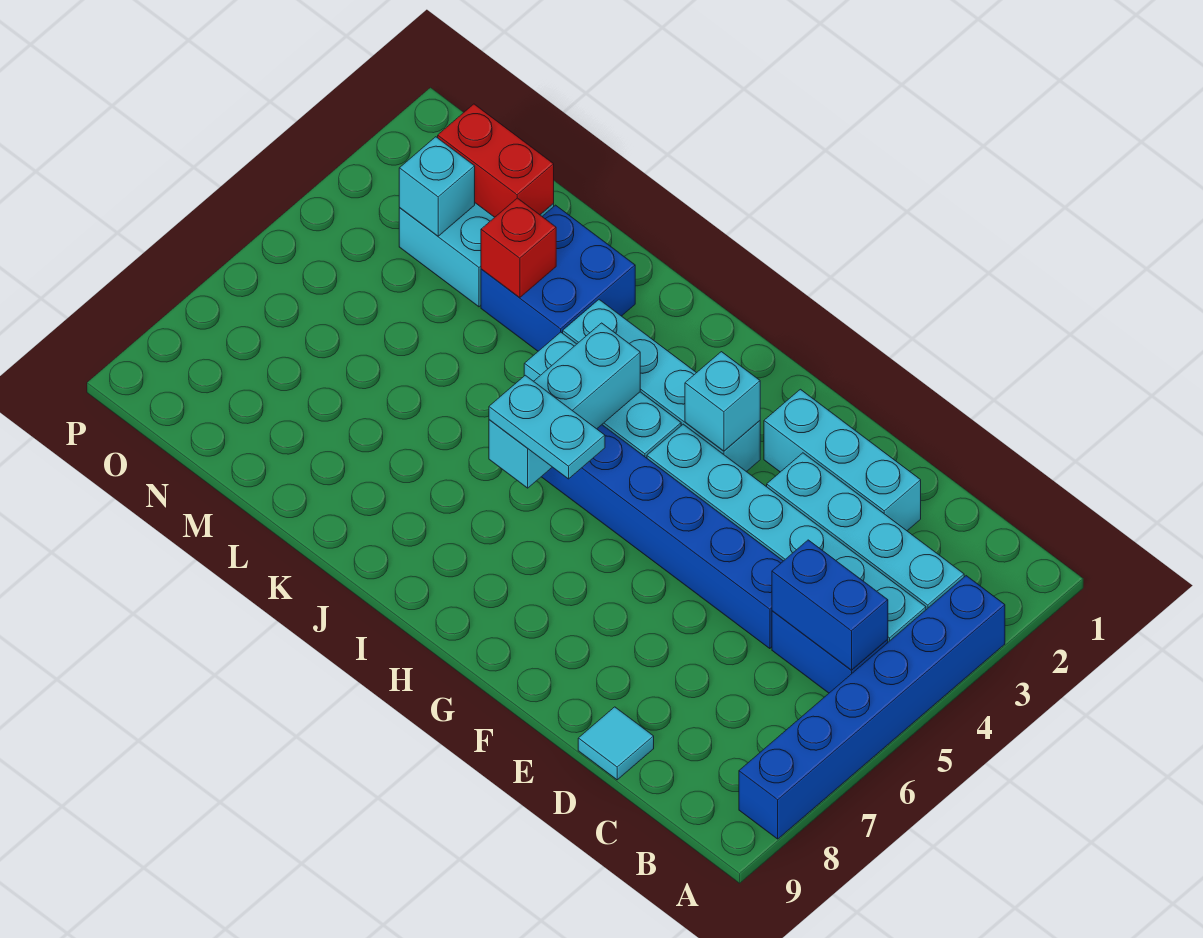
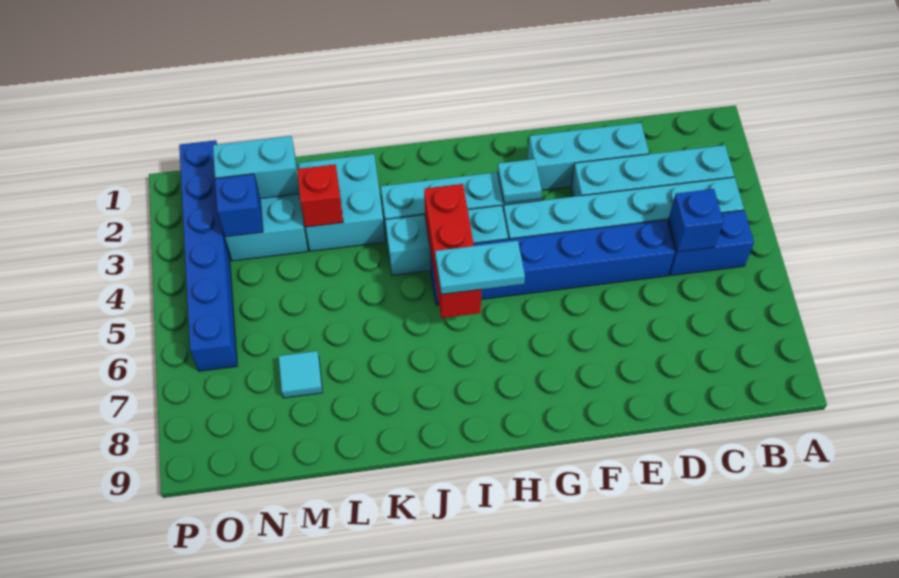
blue 1x6 brick [739,576,1005,839] -> blue 1x6 brick moved to [179,140,237,371]
blue 1x2 brick [772,540,888,670] -> blue 1x1 brick [668,189,723,252]
cyan 1x1 tile [578,707,654,780] -> cyan 1x1 tile moved to [279,351,323,398]
cyan 1x1 brick [685,352,760,451] -> cyan 1x1 plate [498,159,542,203]
cyan 1x3 brick [489,323,640,488] -> red 1x3 brick [424,184,482,318]
blue 2x2 brick [481,205,635,351] -> cyan 2x2 brick [299,154,385,251]
red 1x2 brick [438,104,554,217] -> cyan 1x2 brick [213,136,300,199]
cyan 1x1 brick [399,137,475,236] -> blue 1x1 brick [215,174,263,237]

